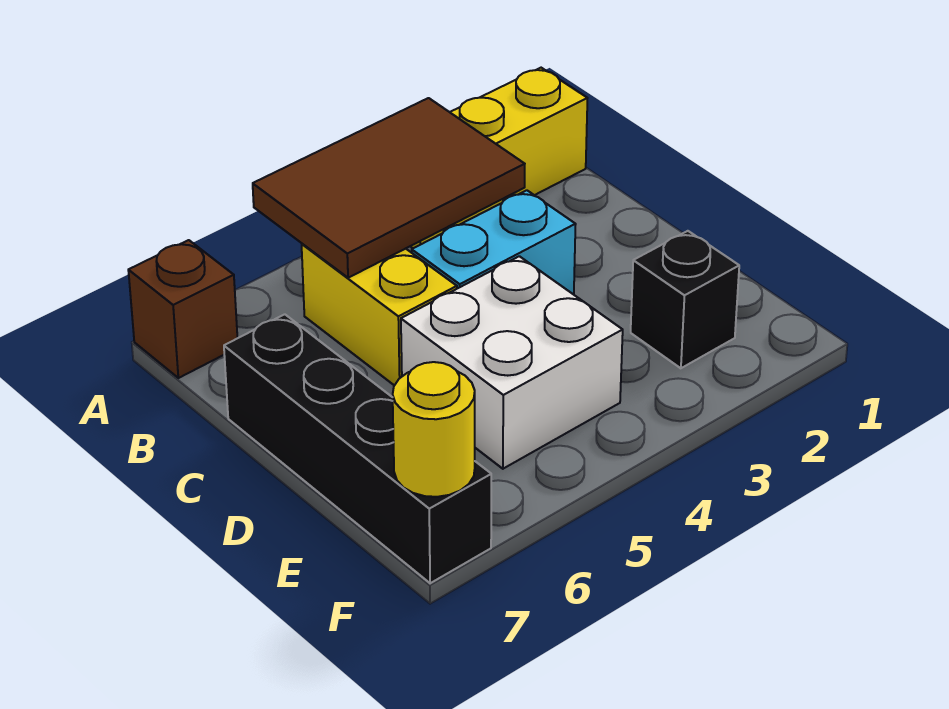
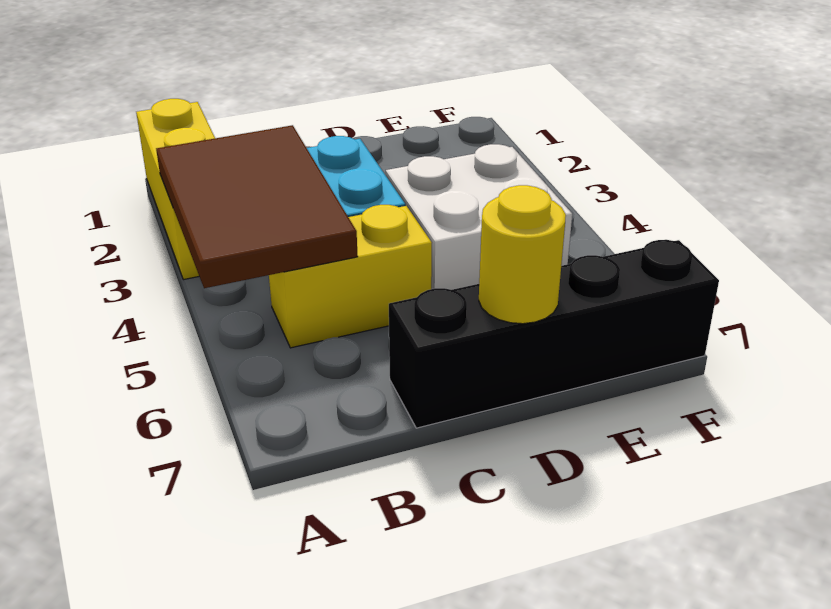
brown 1x1 brick [128,240,237,378] -> none
black 1x1 brick [631,231,739,368] -> none
yellow 1x1 round brick [393,362,475,497] -> yellow 1x1 round brick moved to [479,185,566,324]

